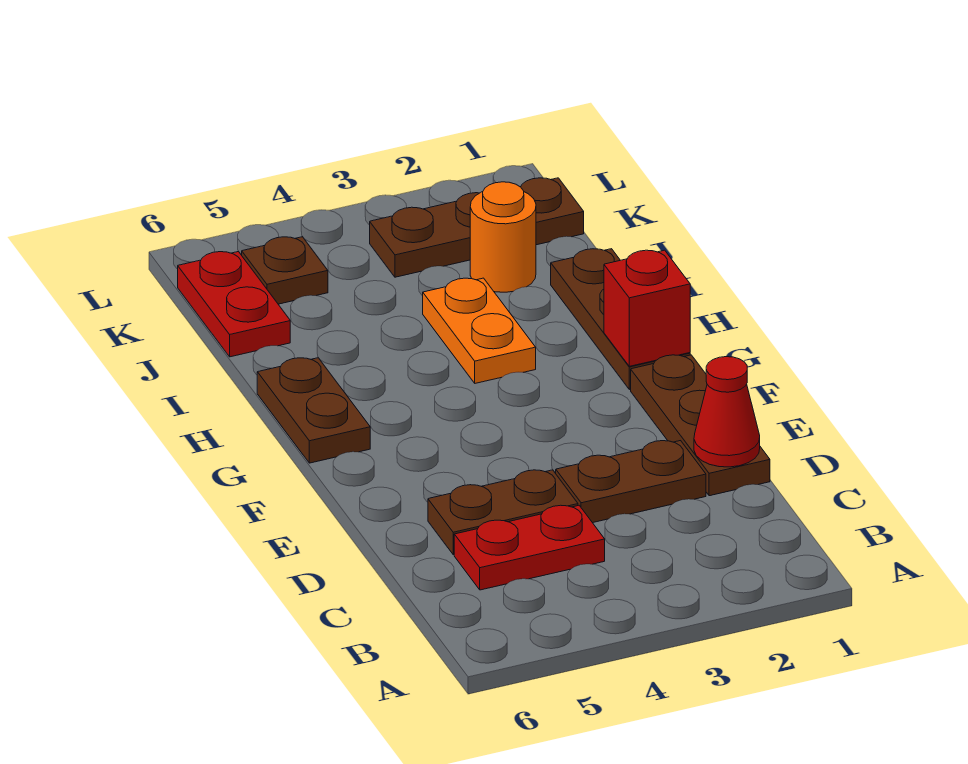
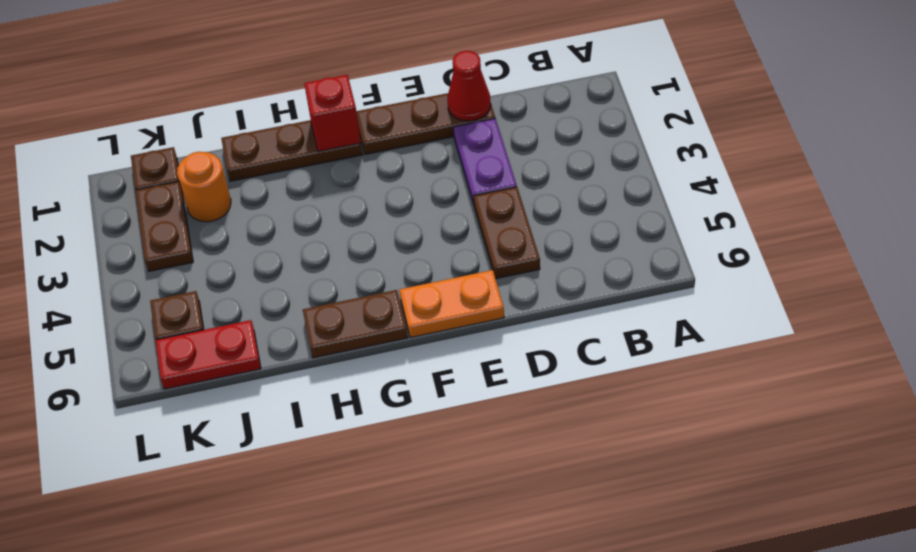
red 1x2 plate [454,505,605,590] -> none
brown 1x2 plate [556,441,706,523] -> purple 1x2 plate [453,119,517,204]
orange 1x2 plate [423,278,536,383] -> orange 1x2 plate moved to [400,270,504,338]

